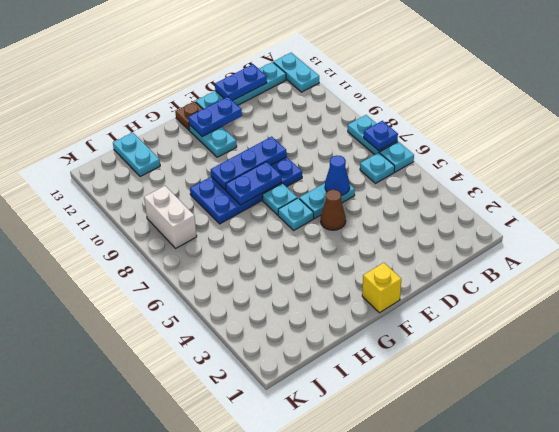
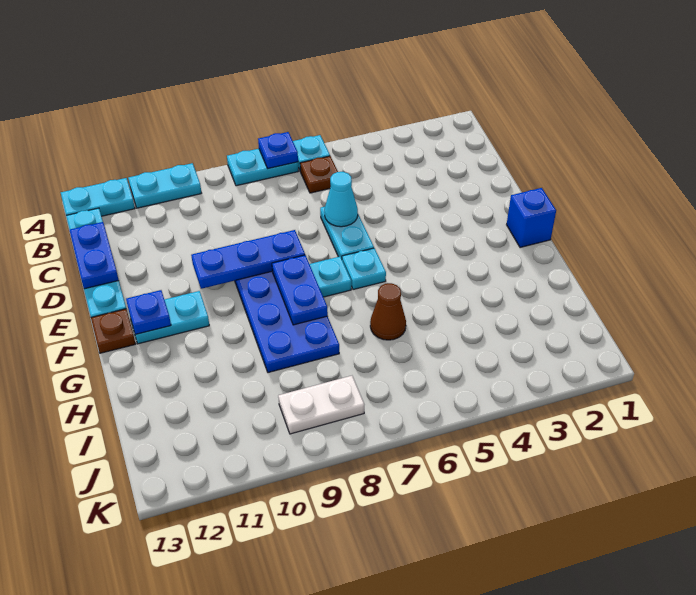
cyan 1x1 plate [360,153,395,183] -> brown 1x1 plate [300,156,338,193]
blue 1x1 cone [325,155,350,195] -> cyan 1x1 cone [324,172,358,227]
brown 1x1 cone [321,190,346,230] -> brown 1x1 cone moved to [370,283,406,340]
blue 1x3 plate [211,137,287,190] -> blue 1x3 plate turned to [191,230,305,289]
blue 1x2 plate [188,97,242,137] -> blue 1x1 plate [126,290,171,334]
yellow 1x1 brick [362,263,401,313] -> blue 1x1 brick [507,188,556,248]
cyan 1x2 plate [113,133,160,177] -> cyan 1x2 plate moved to [128,163,201,208]
white 1x2 brick [144,186,197,248] -> white 1x2 plate [278,376,364,434]

